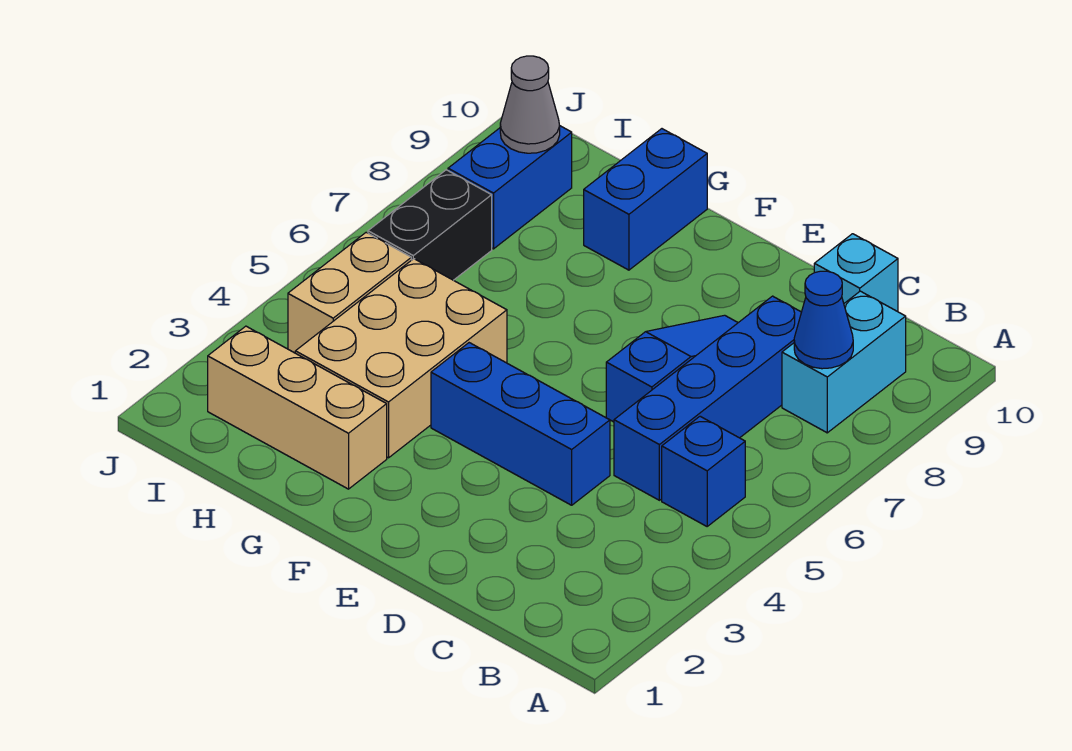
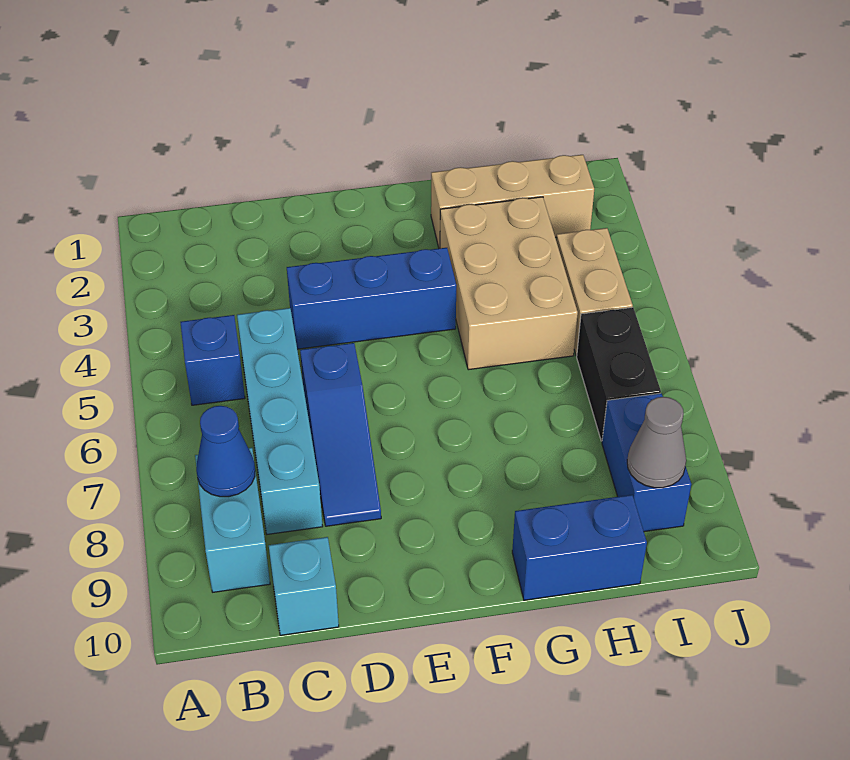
blue 1x4 brick [614,296,801,500] -> cyan 1x4 brick [237,308,323,534]
blue 1x2 brick [584,129,707,270] -> blue 1x2 brick turned to [512,495,647,600]

